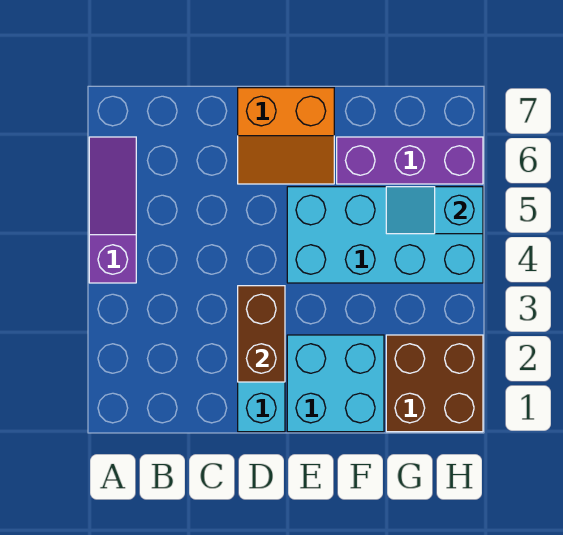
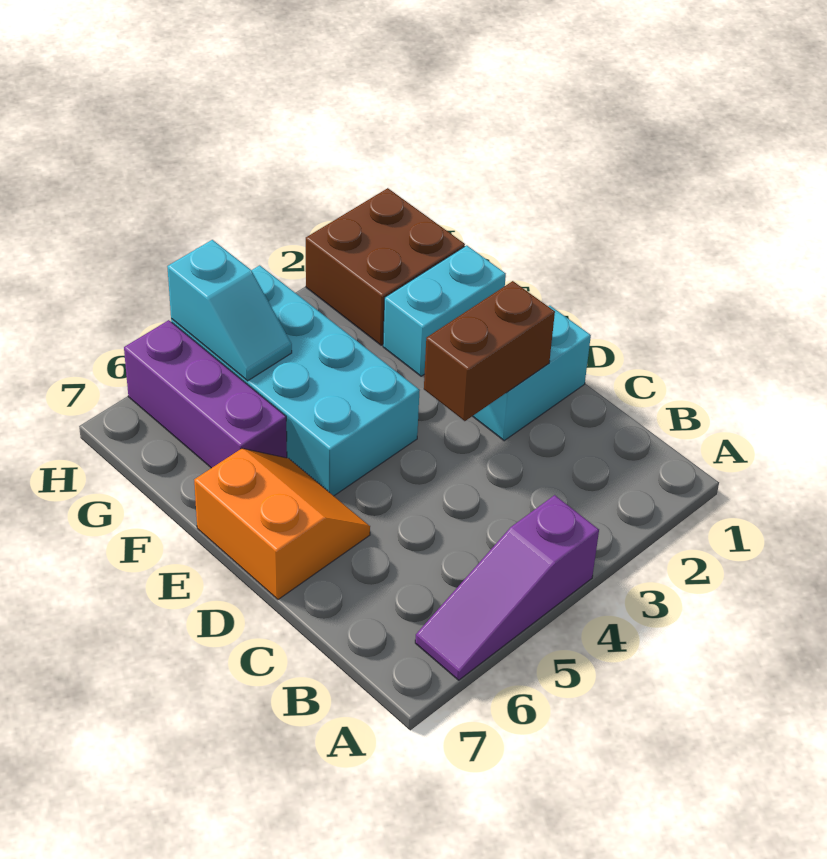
cyan 2x2 brick [287,335,384,432] -> cyan 1x2 brick [383,245,506,376]

